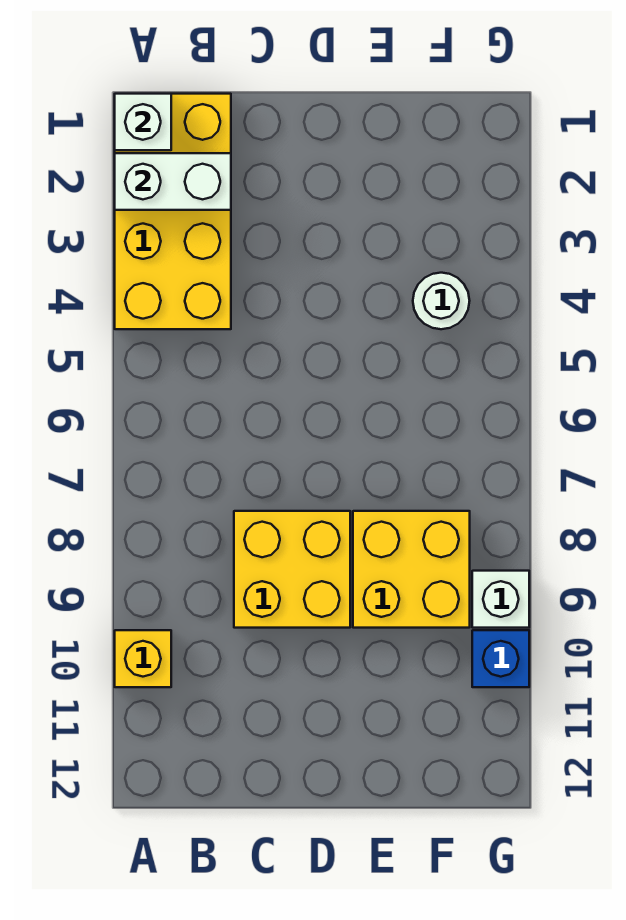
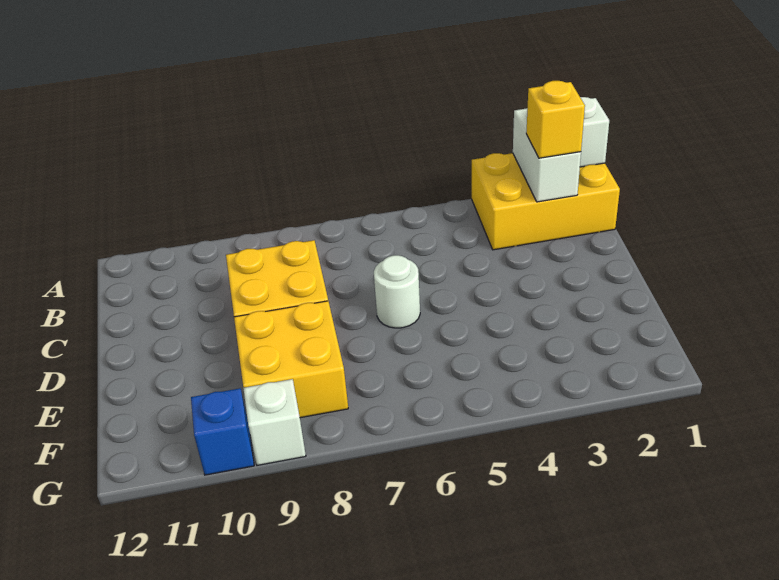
yellow 2x4 brick [115,94,231,329] -> yellow 2x3 brick [472,153,620,250]
yellow 1x1 brick [115,630,171,687] -> yellow 1x1 brick moved to [526,81,585,158]
white 1x1 round brick [413,273,470,329] -> white 1x1 round brick moved to [374,255,420,328]

